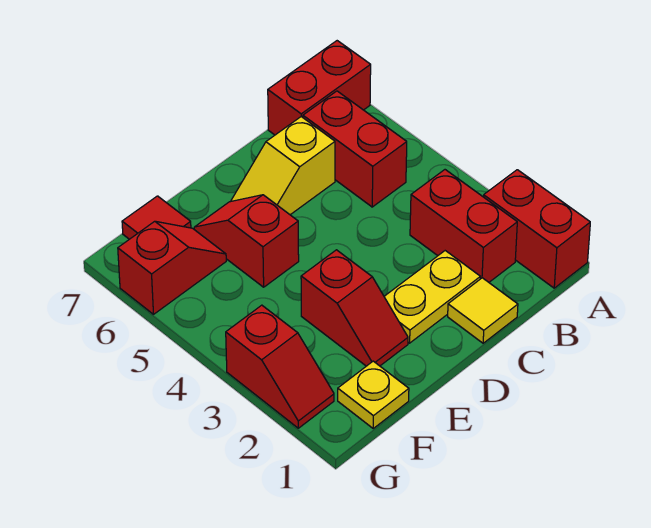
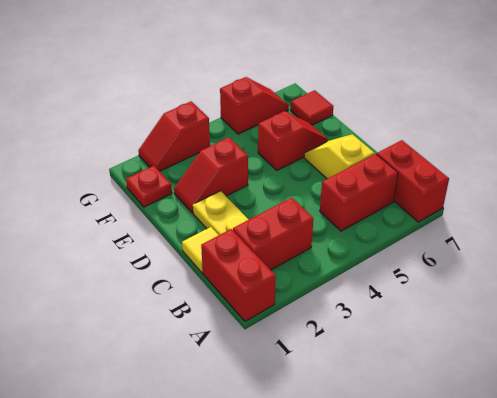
red 1x2 brick [484,170,590,288] -> red 1x2 brick turned to [201,229,276,321]
yellow 1x1 plate [338,361,409,428] -> red 1x1 plate [126,166,172,207]
red 1x2 slope [118,221,226,314] -> red 1x2 slope turned to [220,77,289,134]

